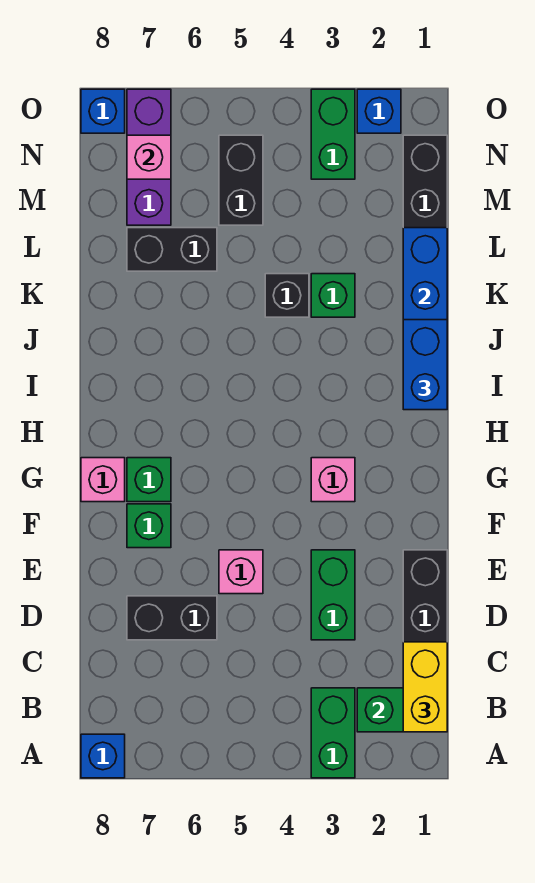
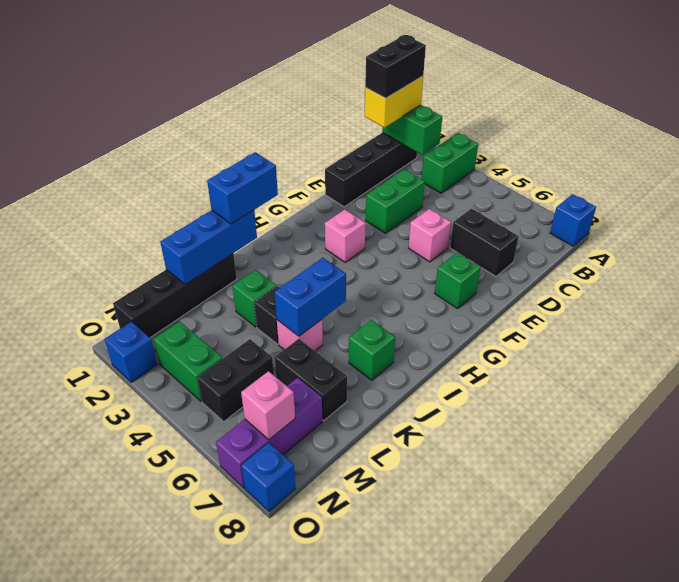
none -> black 1x2 brick [365,35,426,98]
green 1x1 brick [127,458,171,502] -> green 1x1 brick moved to [349,320,395,380]
pink 1x1 brick [81,458,125,502] -> pink 1x1 brick moved to [277,320,323,351]
none -> blue 1x2 brick [274,258,346,336]
green 1x2 brick [311,89,355,179] -> green 1x2 brick turned to [154,321,223,401]

